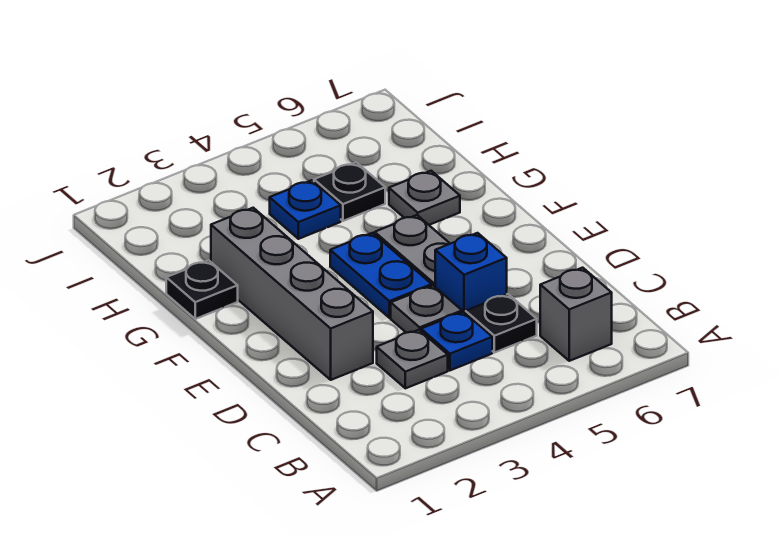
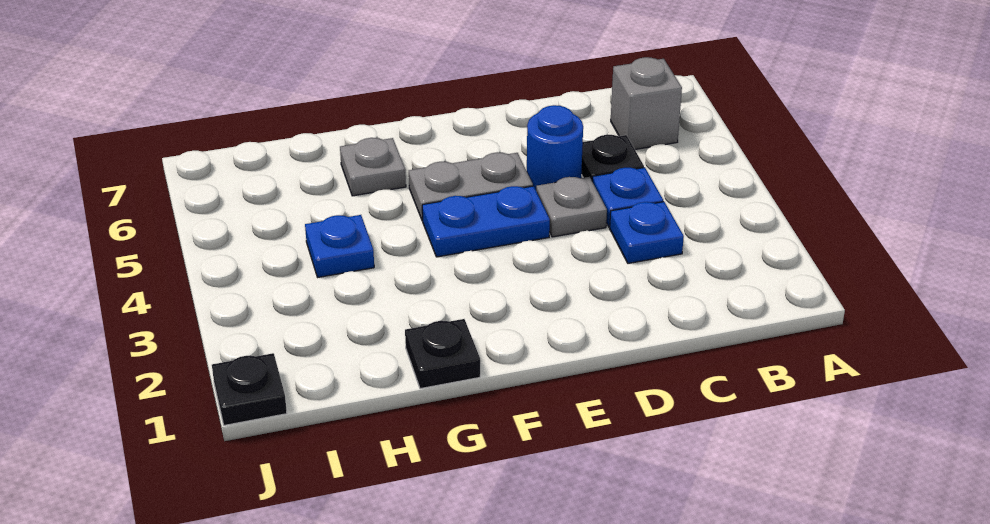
grey 1x1 plate [377,330,448,388] -> blue 1x1 plate [610,202,684,263]
grey 1x4 brick [211,208,373,380] -> none
blue 1x1 brick [435,233,507,313] -> blue 1x1 round brick [527,105,583,190]
black 1x1 plate [314,162,385,221] -> black 1x1 plate moved to [212,353,287,425]

